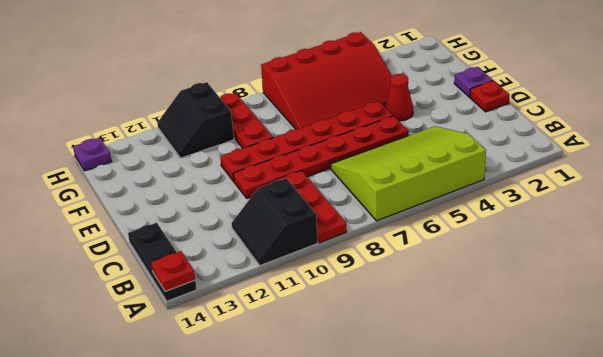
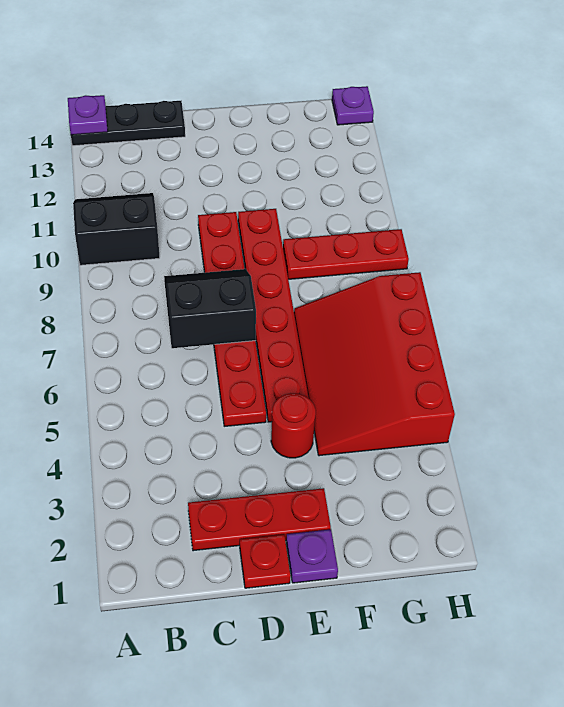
lime 3x4 slope [331,126,486,221] -> none
red 1x3 plate [275,170,347,243] -> red 1x3 plate moved to [188,488,331,551]
red 1x1 plate [151,251,195,292] -> purple 1x1 plate [68,95,108,135]
red 1x1 cone [385,74,413,121] -> red 1x1 round brick [271,393,316,458]
black 2x2 slope [157,82,234,158] -> black 2x2 slope moved to [164,269,256,348]

